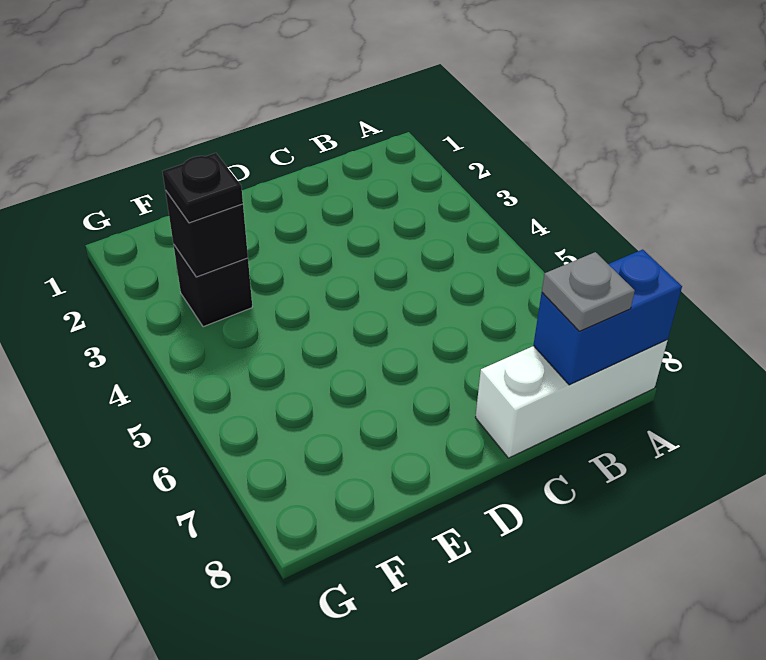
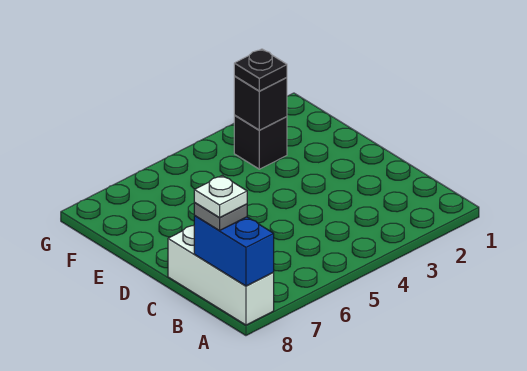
none -> white 1x1 plate [194,176,247,218]

